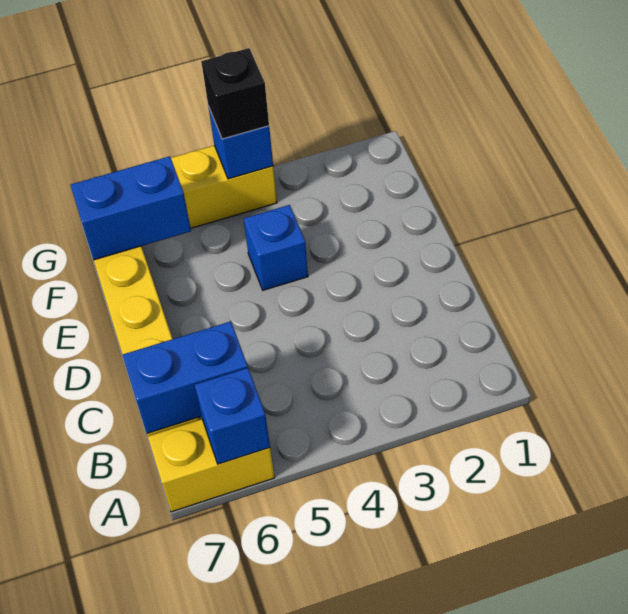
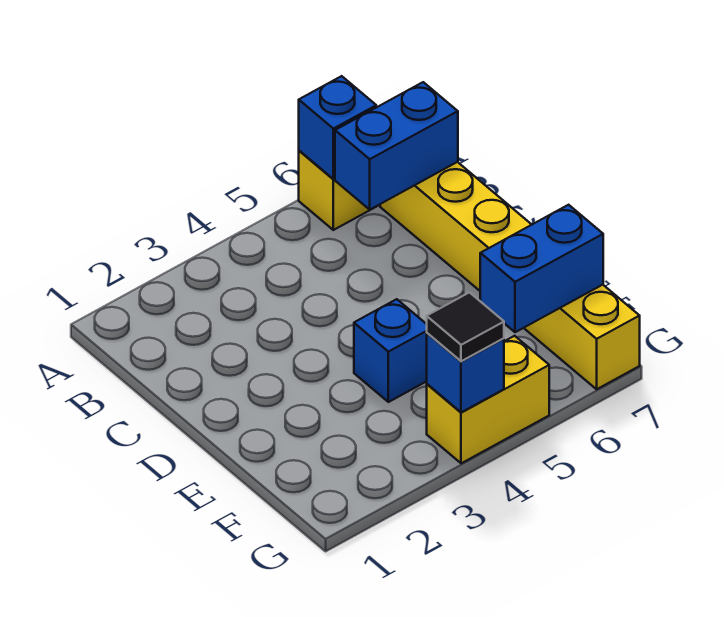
black 1x1 brick [201,48,269,139] -> black 1x1 tile [427,293,504,361]

